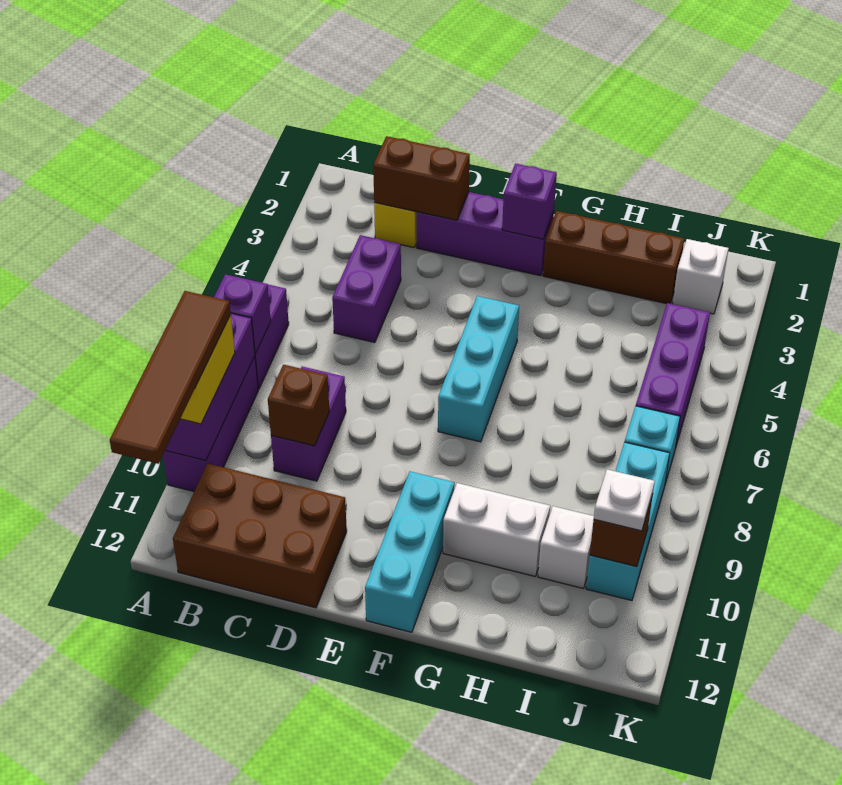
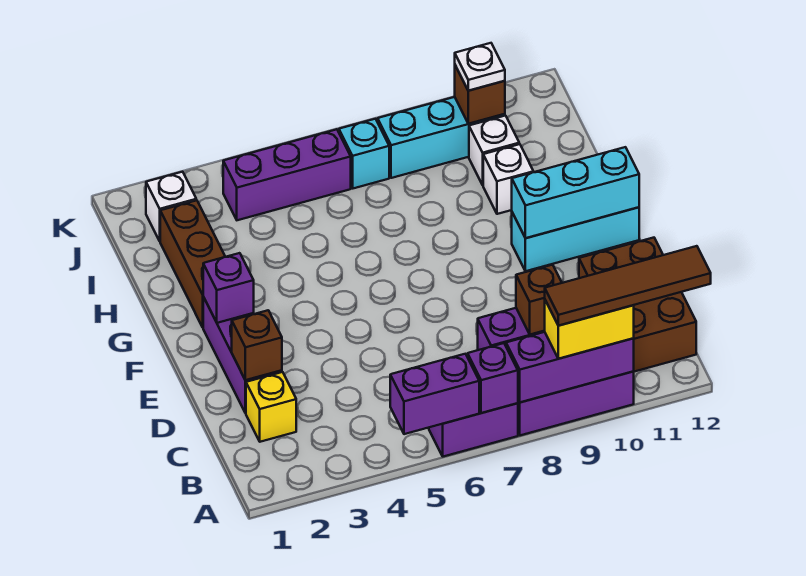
brown 1x2 brick [373,136,470,220] -> brown 1x1 brick [232,310,282,380]
purple 1x2 brick [332,235,401,343] -> purple 1x2 brick moved to [390,354,479,434]
cyan 1x3 brick [438,296,519,442] -> cyan 1x3 brick moved to [512,147,639,238]
white 1x2 brick [443,483,550,576] -> white 1x1 brick [483,144,534,214]

